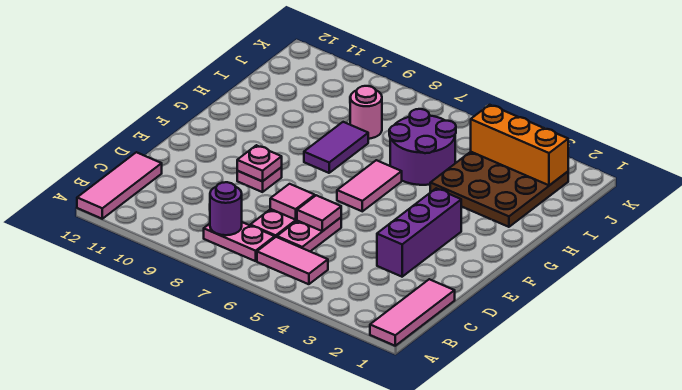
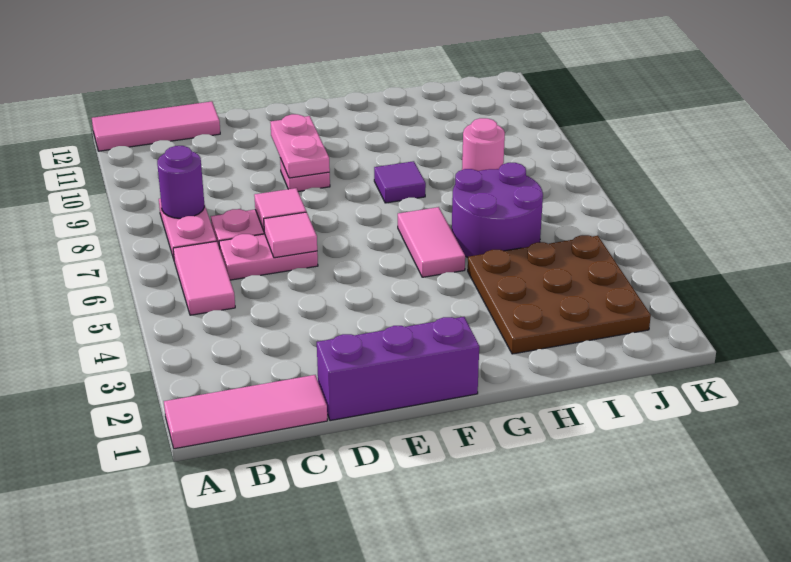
purple 1x3 brick [377,188,461,277] -> purple 1x3 brick moved to [317,317,479,421]
pink 1x1 plate [237,145,282,181] -> pink 1x2 plate [270,114,330,178]
pink 1x2 tile [337,160,402,211] -> pink 1x2 tile turned to [398,207,465,277]
purple 1x2 tile [304,122,368,173] -> purple 1x1 tile [374,161,426,203]
orange 1x3 brick [471,105,568,185] -> none

